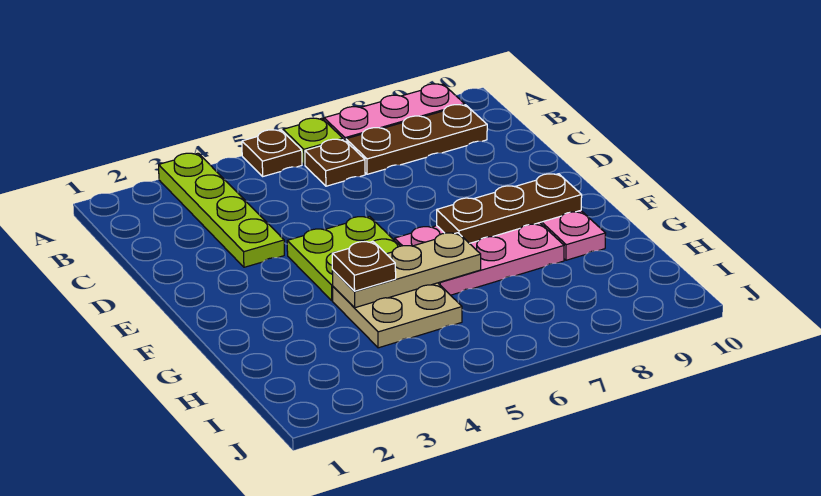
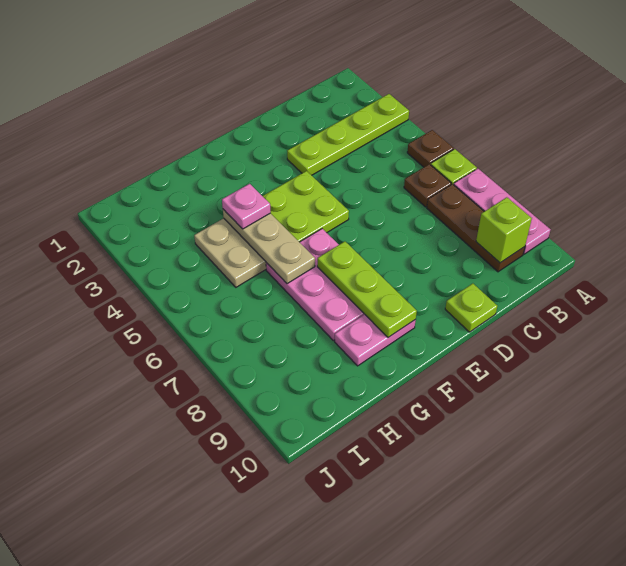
none -> lime 1x1 brick [476,197,532,263]
none -> lime 1x1 plate [445,283,497,332]
brown 1x3 plate [437,174,582,243] -> lime 1x3 plate [317,241,417,337]
brown 1x1 plate [332,241,396,291] -> pink 1x1 plate [222,184,271,229]

